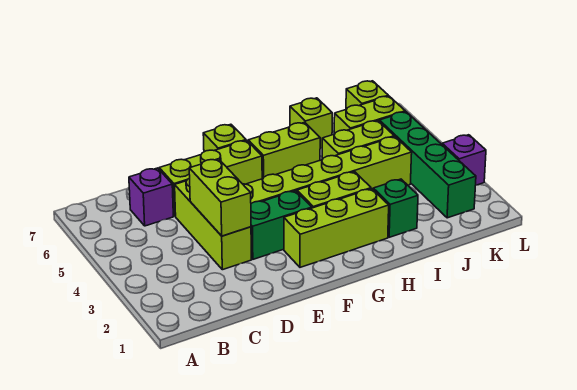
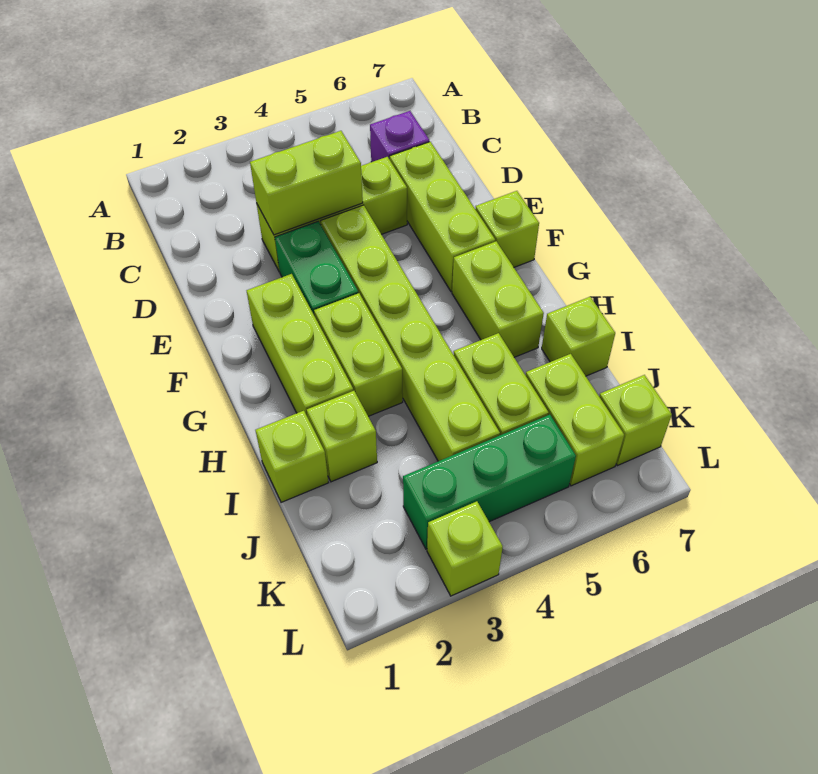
none -> lime 1x1 brick [256,411,328,502]
green 1x1 brick [373,179,418,237] -> lime 1x1 brick [307,391,377,482]
green 1x4 brick [379,112,476,218] -> green 1x3 brick [403,415,576,549]
purple 1x1 brick [442,135,486,185] -> lime 1x1 brick [427,501,503,596]

